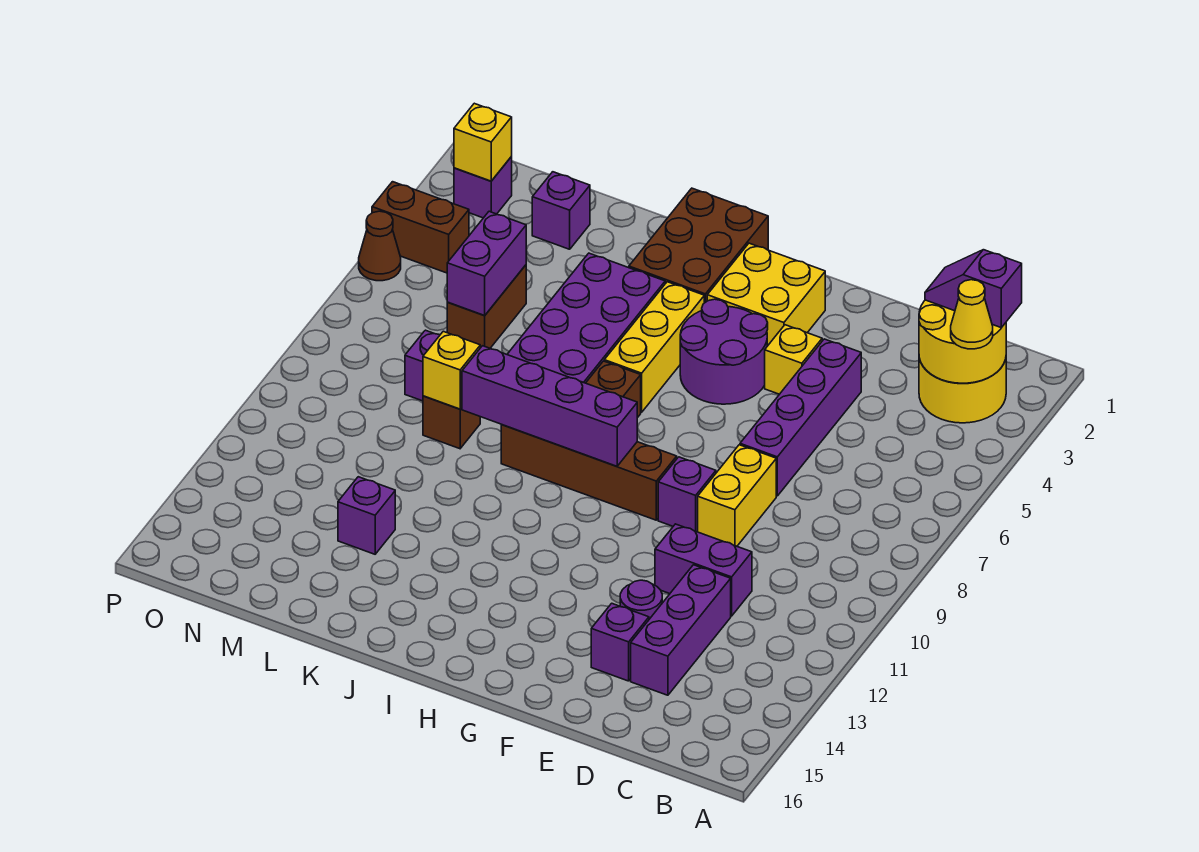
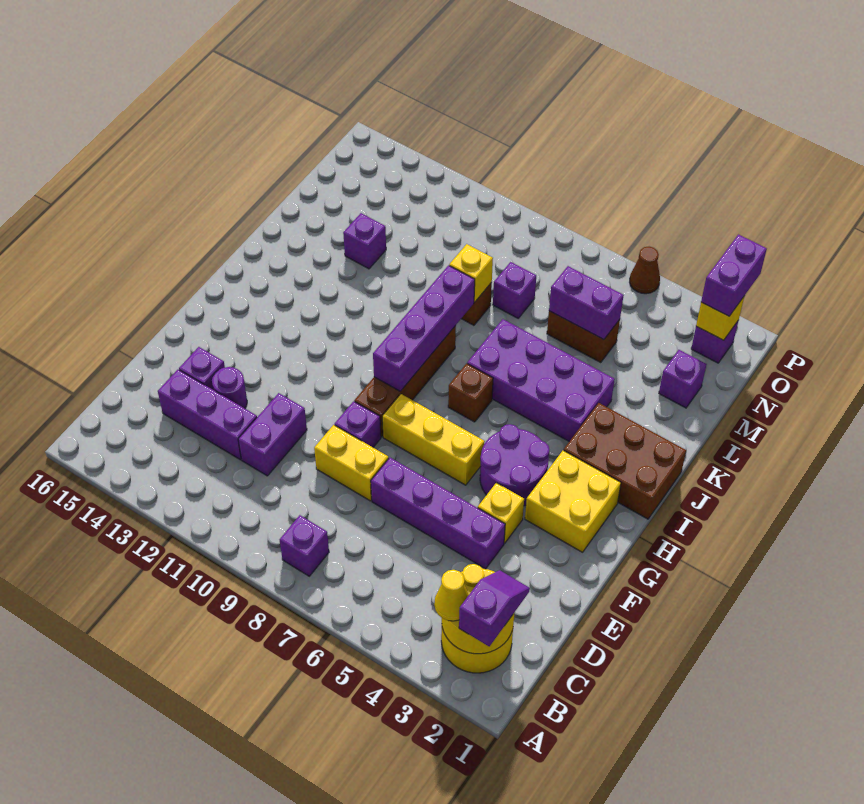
none -> purple 1x1 brick [280,515,329,576]
yellow 1x3 brick [604,282,704,412] -> yellow 1x3 brick moved to [382,394,485,485]
none -> purple 1x2 brick [701,235,767,316]
brown 1x2 brick [372,182,469,273] -> none

